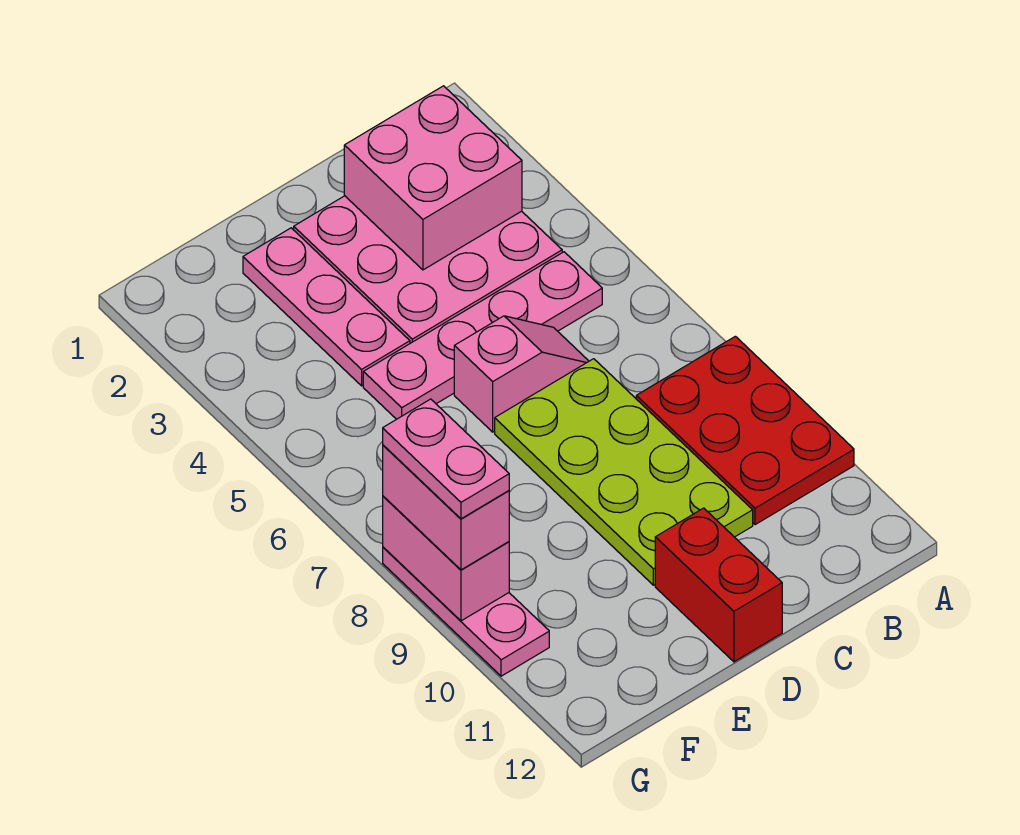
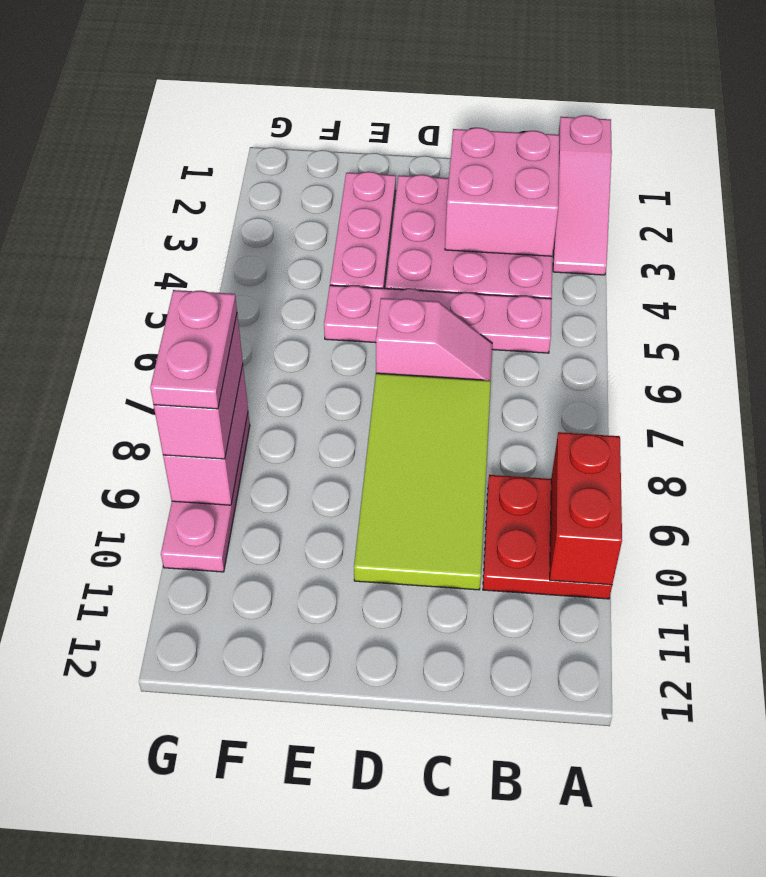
none -> pink 1x3 slope [553,115,612,275]
red 2x3 plate [636,336,854,525] -> red 2x2 plate [483,475,612,599]
lime 2x4 plate [495,359,753,585] -> lime 2x4 tile [354,373,491,590]
red 1x2 brick [655,508,782,662] -> red 1x2 brick moved to [550,432,622,585]

